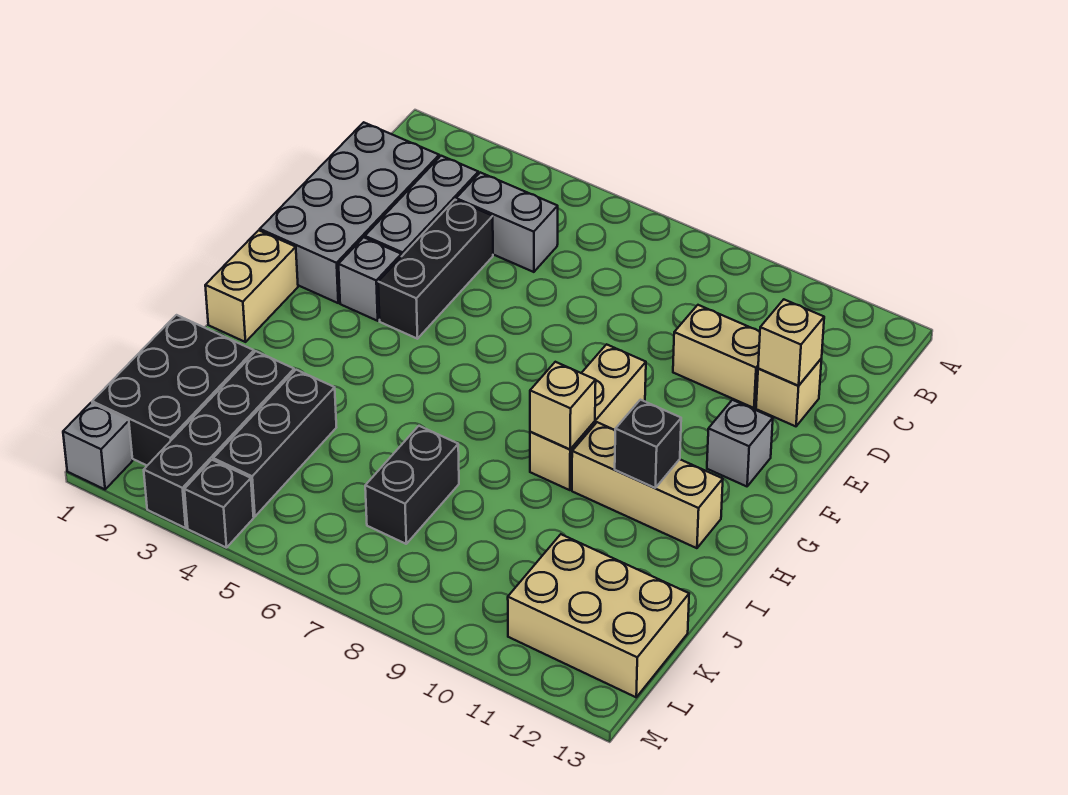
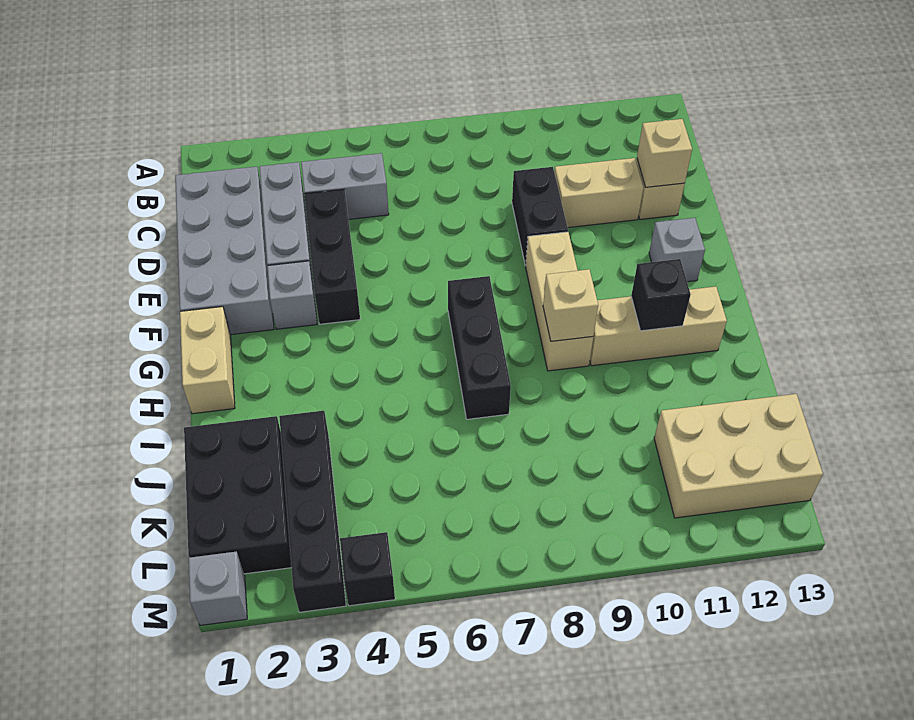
black 1x3 brick [213,370,336,517] -> black 1x3 brick moved to [448,276,511,419]
black 1x2 brick [365,426,459,544] -> black 1x2 brick moved to [512,167,568,265]

